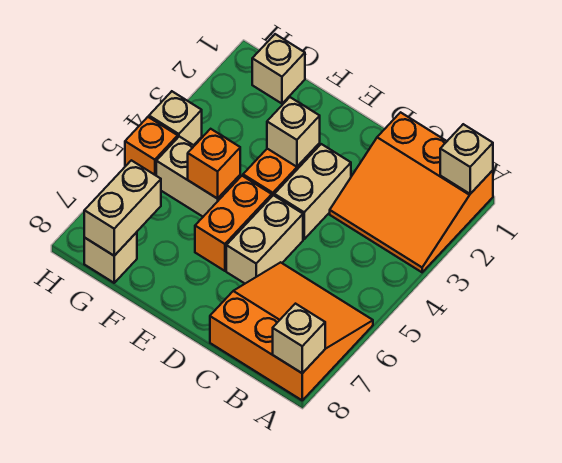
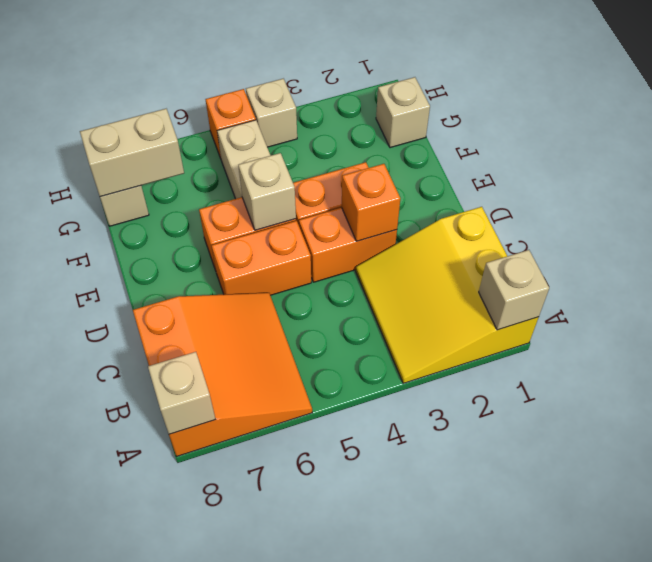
orange 3x3 slope [330,112,493,272] -> yellow 3x3 slope [356,207,539,383]
tan 1x2 brick [274,144,351,239] -> orange 1x2 brick [299,208,397,282]
tan 1x2 brick [226,195,303,283] -> orange 1x2 brick [211,221,311,295]
tan 1x1 brick [267,97,320,167] -> tan 1x1 brick moved to [238,153,296,230]
orange 1x1 brick [188,129,240,199] -> orange 1x1 brick moved to [342,164,400,241]

